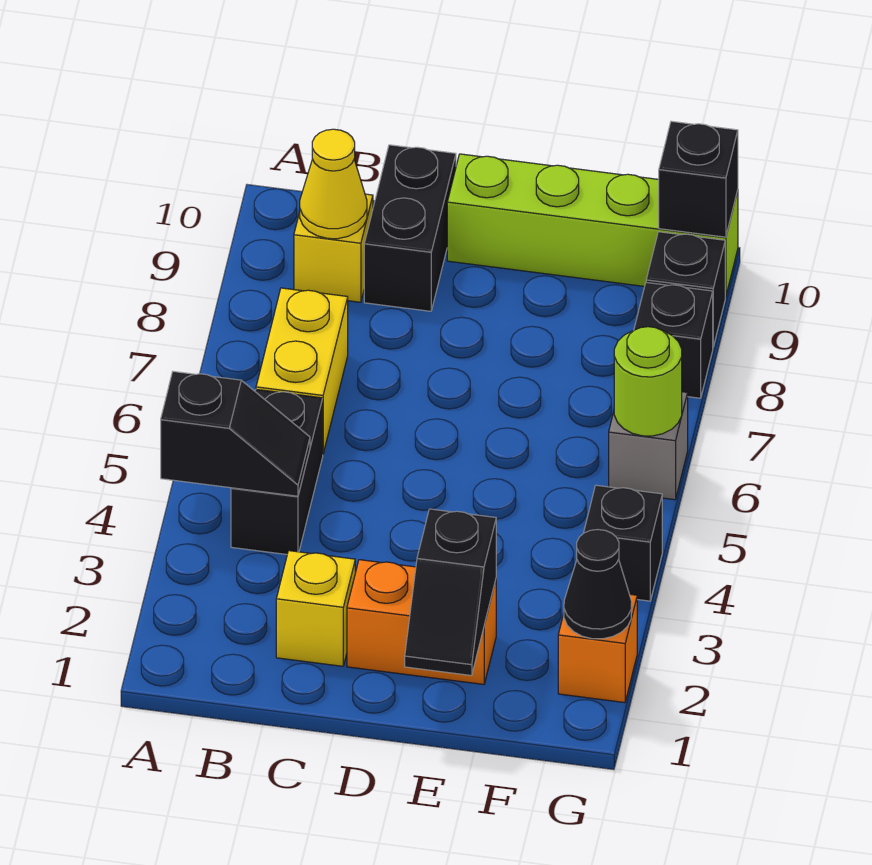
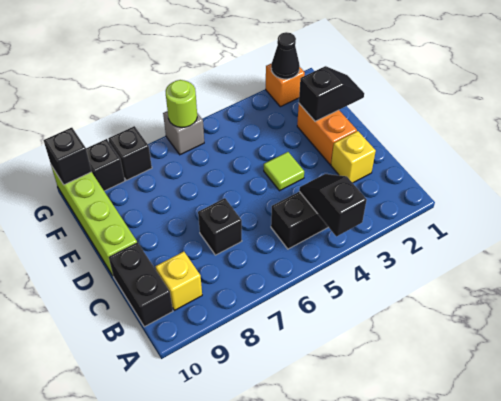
yellow 1x2 brick [256,288,348,453] -> none
yellow 1x1 cone [300,129,367,239] -> none
black 1x2 brick [364,145,456,311] -> black 1x2 brick turned to [109,242,173,327]
none -> lime 1x1 tile [264,152,304,191]
black 1x1 brick [584,485,662,601] -> black 1x1 brick moved to [198,198,242,255]

